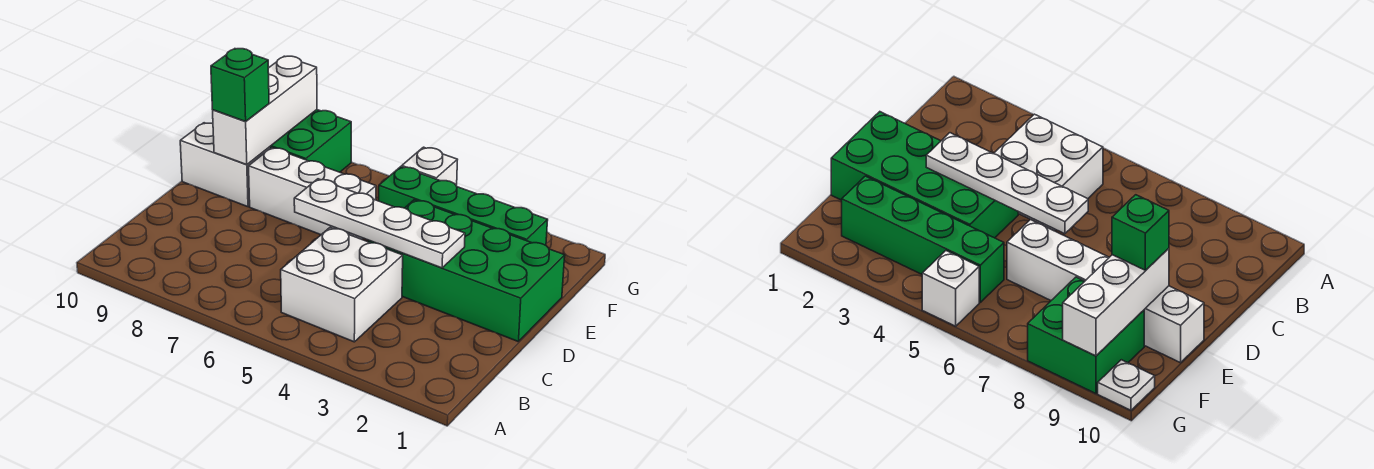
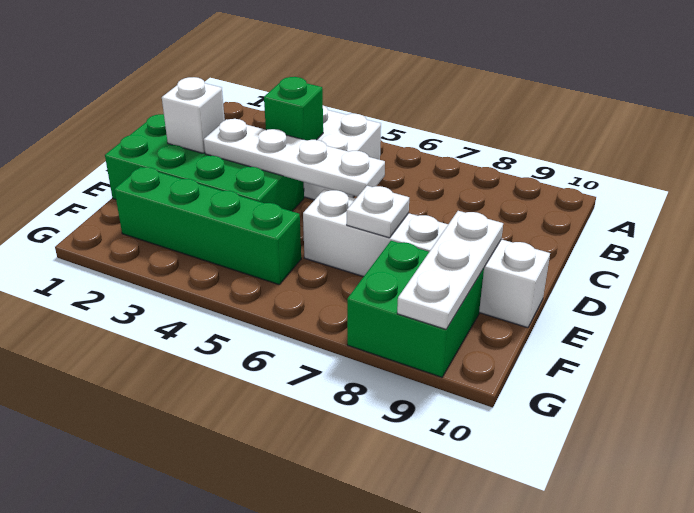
white 1x3 brick [213,56,317,165] -> white 1x3 plate [397,211,503,329]
green 1x1 brick [211,49,269,121] -> green 1x1 brick moved to [264,77,323,140]
white 1x1 brick [402,147,457,186] -> white 1x1 brick moved to [162,77,225,153]
white 1x1 plate [1098,360,1155,410] -> white 1x1 plate moved to [347,186,409,238]

